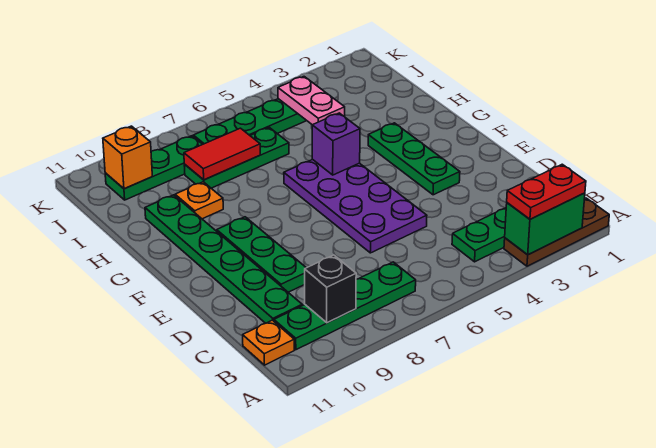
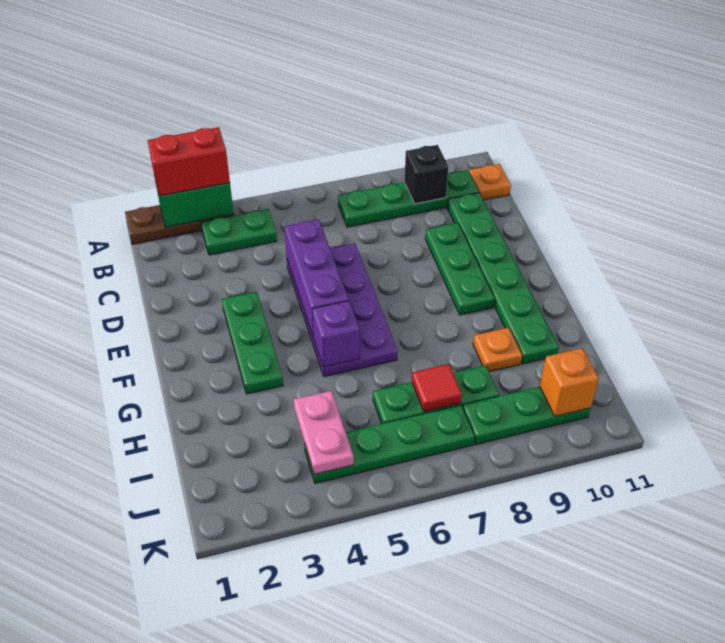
red 1x2 plate [507,164,586,219] -> red 1x2 brick [148,127,230,196]
none -> purple 1x3 brick [284,219,349,337]
red 1x2 tile [184,128,260,180] -> red 1x1 tile [412,364,462,412]

